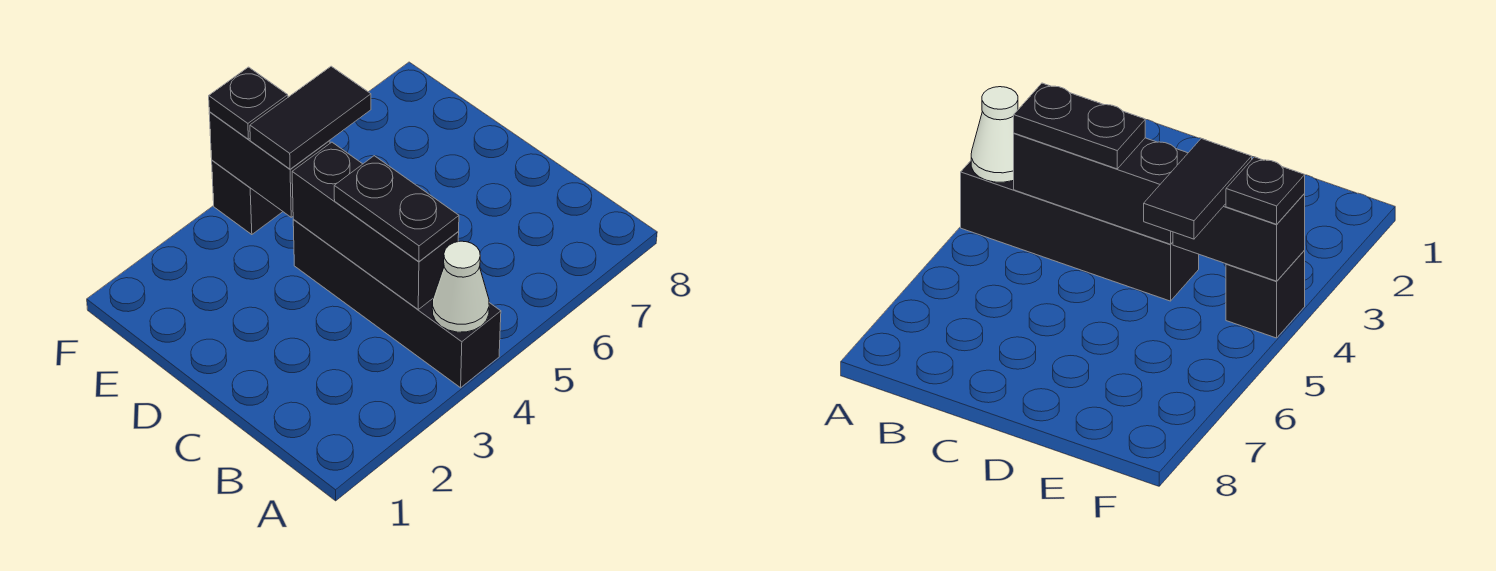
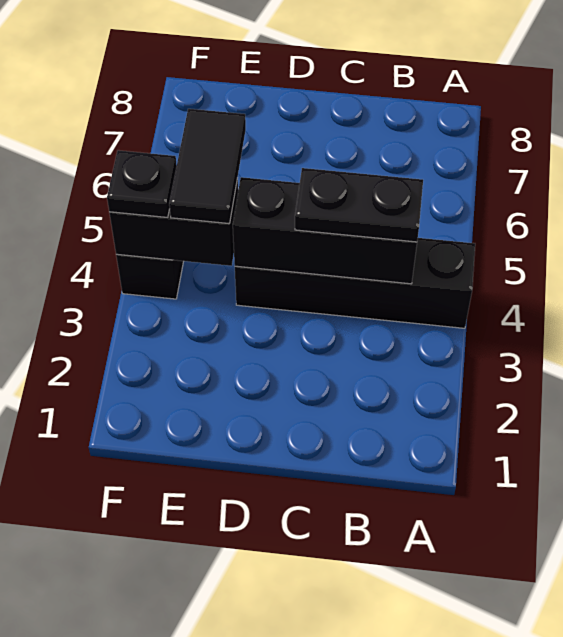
white 1x1 cone [432,241,489,332] -> none

